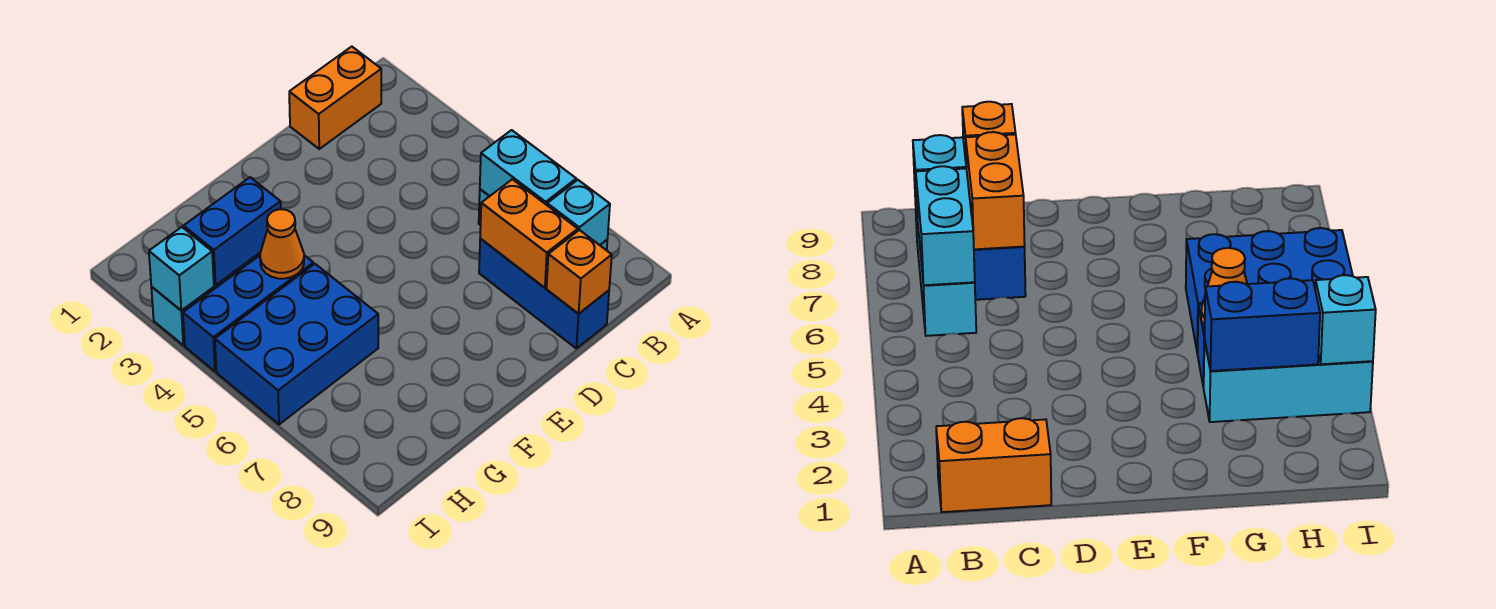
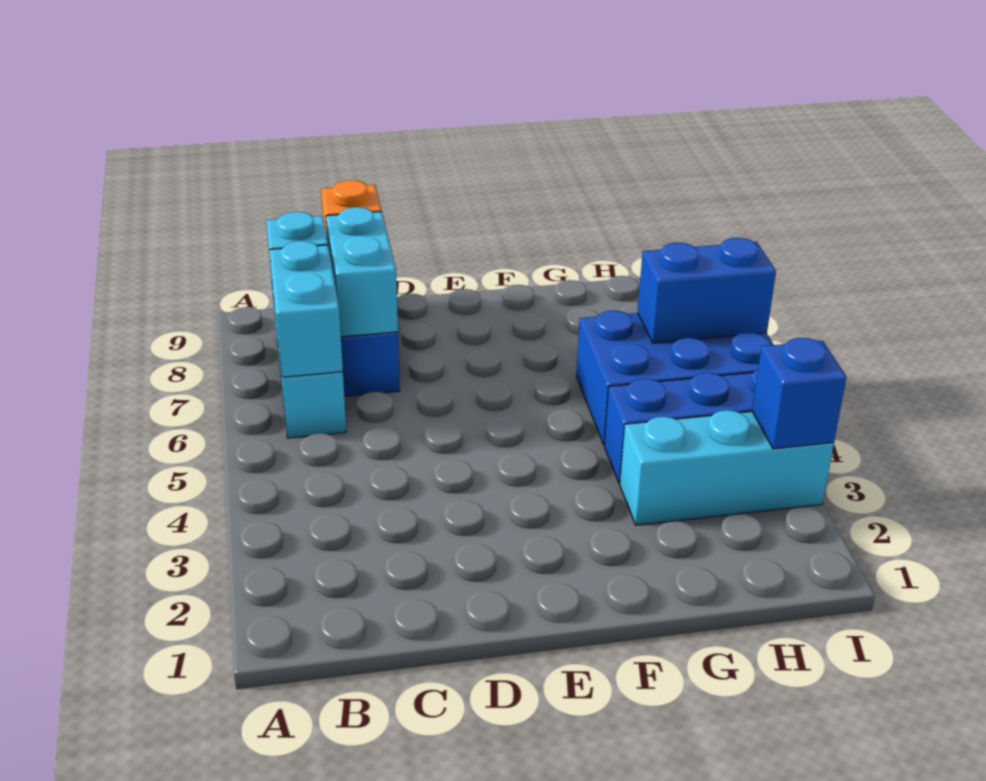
orange 1x2 brick [289,47,381,149] -> none
orange 1x2 brick [480,179,578,288] -> cyan 1x2 brick [326,207,398,337]
blue 1x2 brick [184,177,281,285] -> blue 1x2 brick moved to [638,238,776,343]
orange 1x1 cone [260,209,304,279] -> none
cyan 1x1 brick [149,227,214,311] -> blue 1x1 brick [752,338,846,449]

